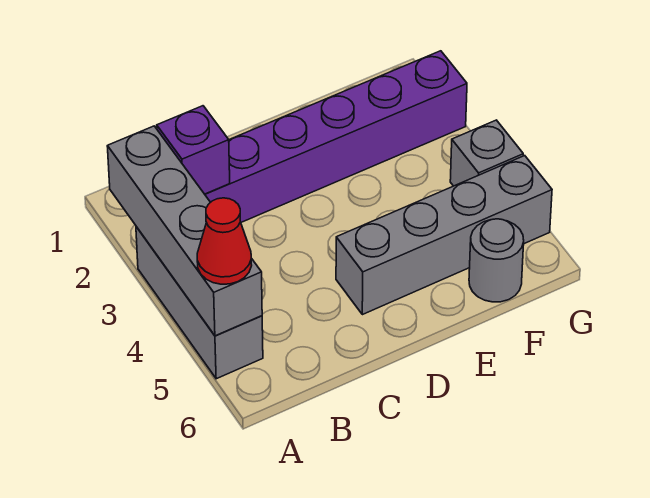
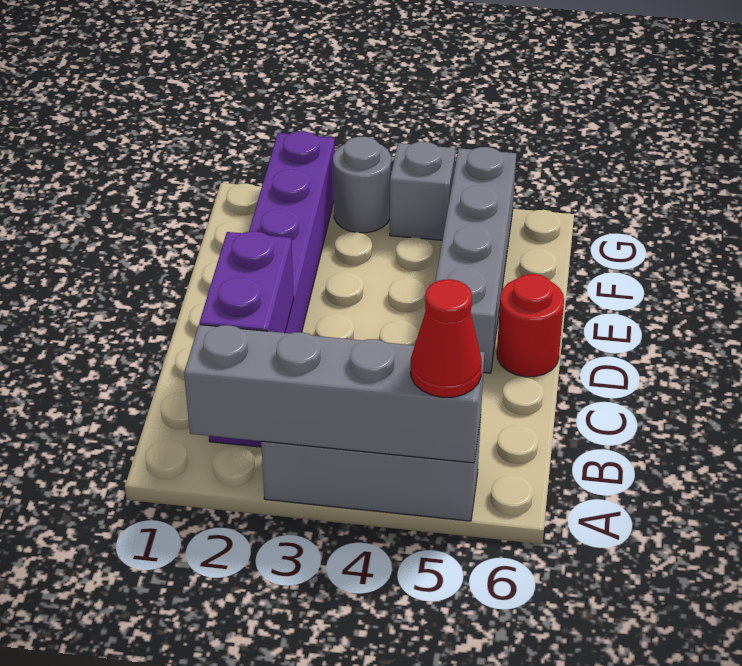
purple 1x1 brick [157,106,230,194] -> purple 1x2 brick [199,231,294,333]
none -> red 1x1 round brick [497,274,564,377]
grey 1x1 round brick [469,219,524,302] -> grey 1x1 round brick moved to [333,137,391,233]

